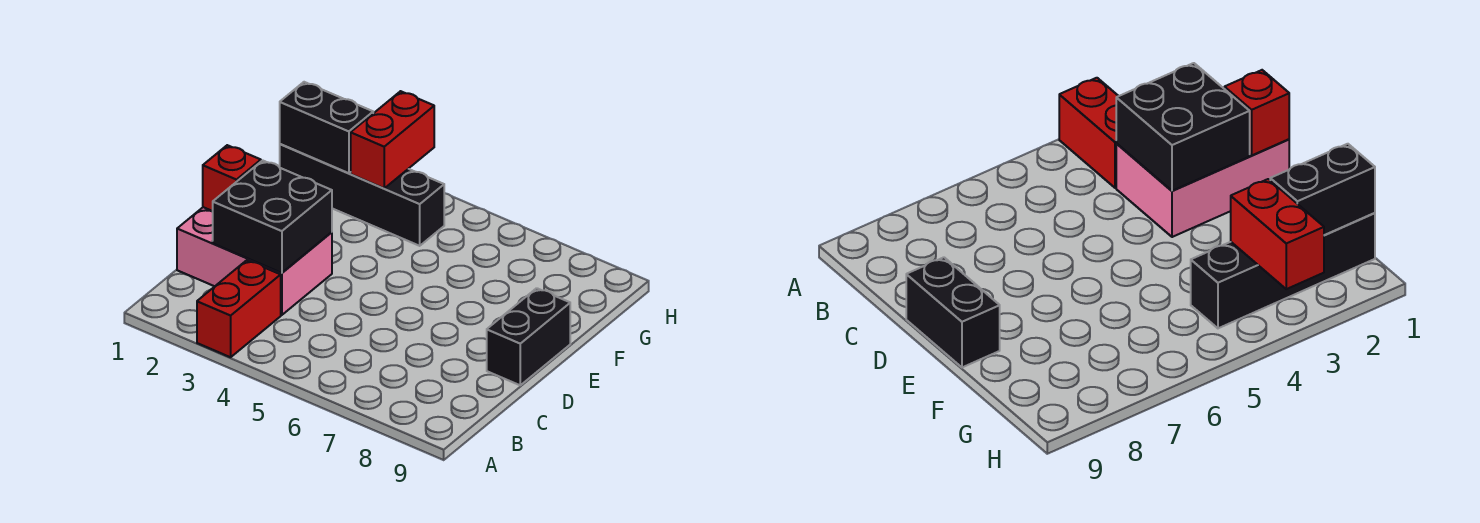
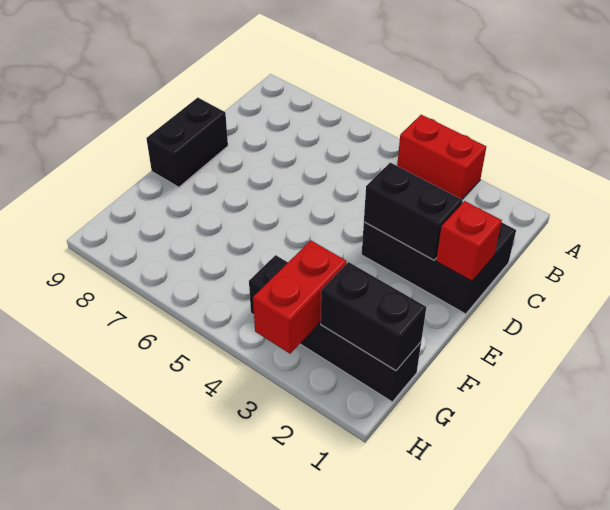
red 1x2 brick [197,260,281,357] -> red 1x2 brick turned to [397,115,486,199]
pink 2x3 brick [177,207,332,315] -> black 2x3 brick [362,202,516,314]
black 2x2 brick [213,160,332,273] -> black 1x2 brick [364,163,463,260]

